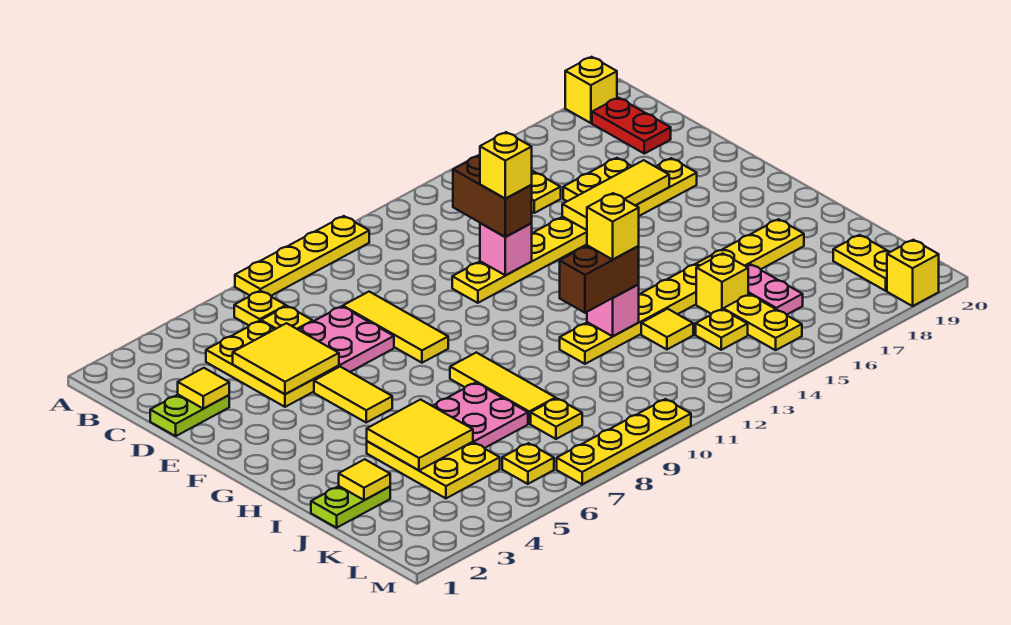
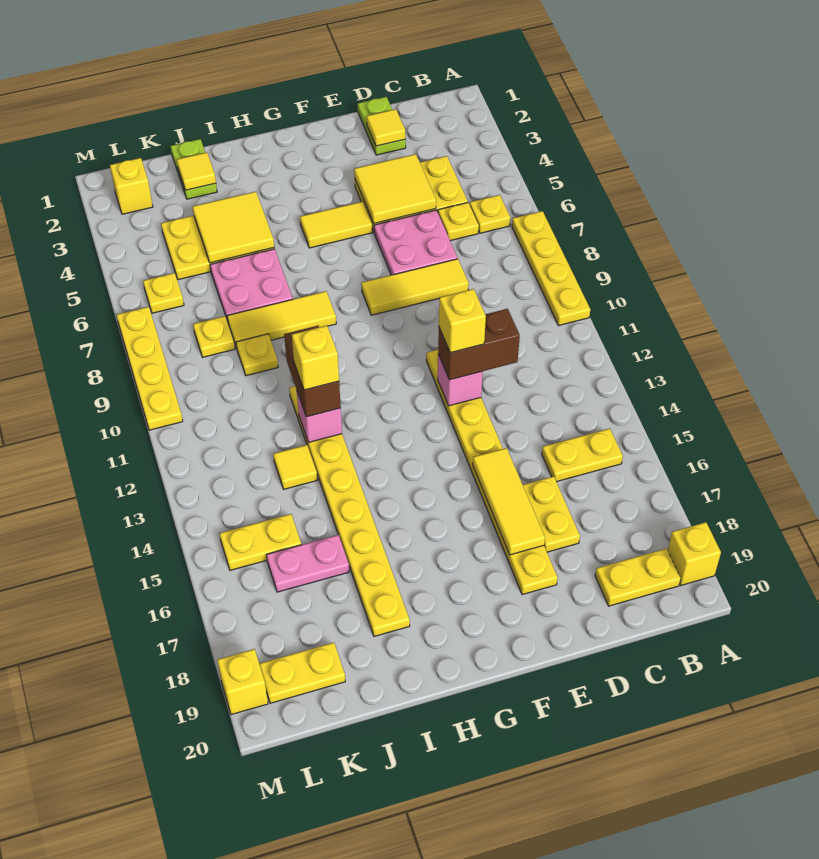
red 1x2 plate [592,98,671,154] -> yellow 1x2 plate [595,549,681,606]
yellow 1x1 brick [696,253,748,314] -> yellow 1x1 brick moved to [110,158,153,214]
yellow 1x1 plate [696,309,748,350] -> yellow 1x1 plate moved to [236,334,278,376]

